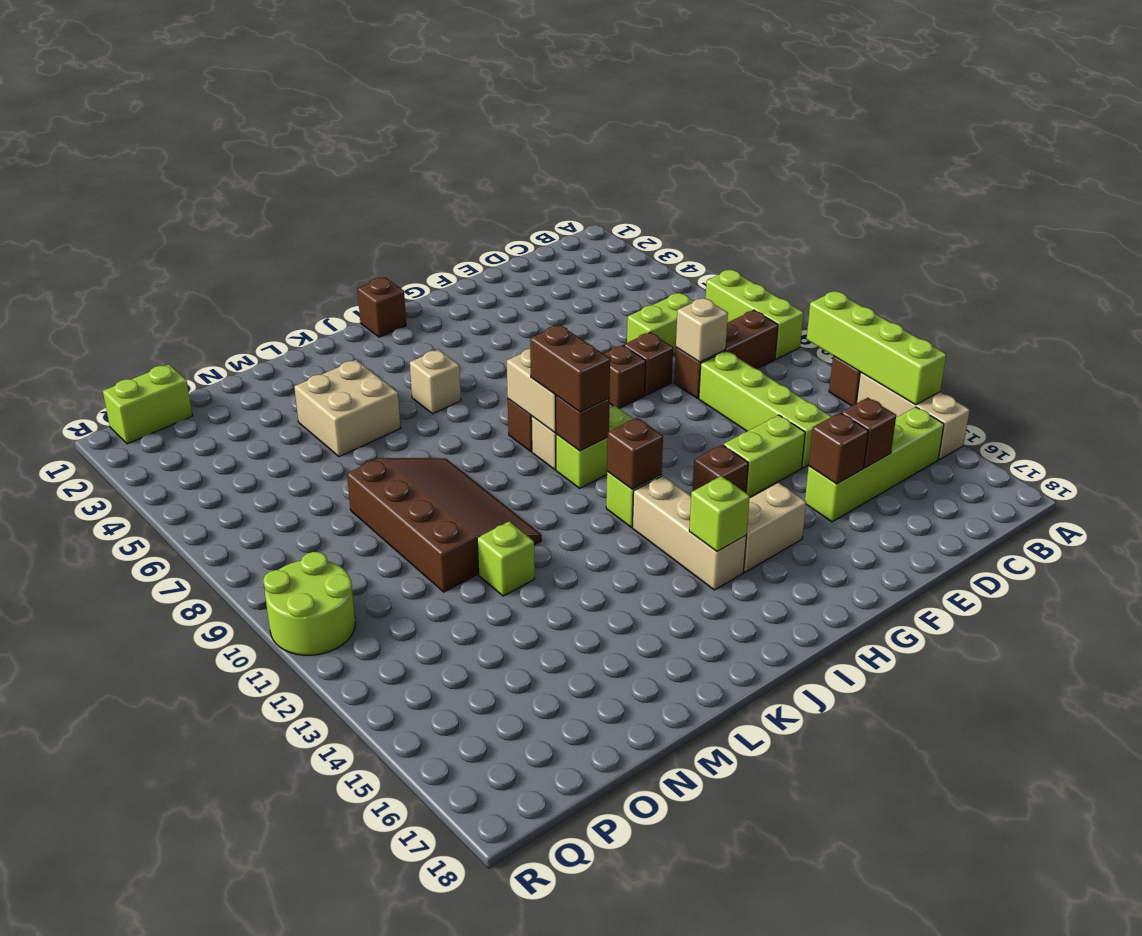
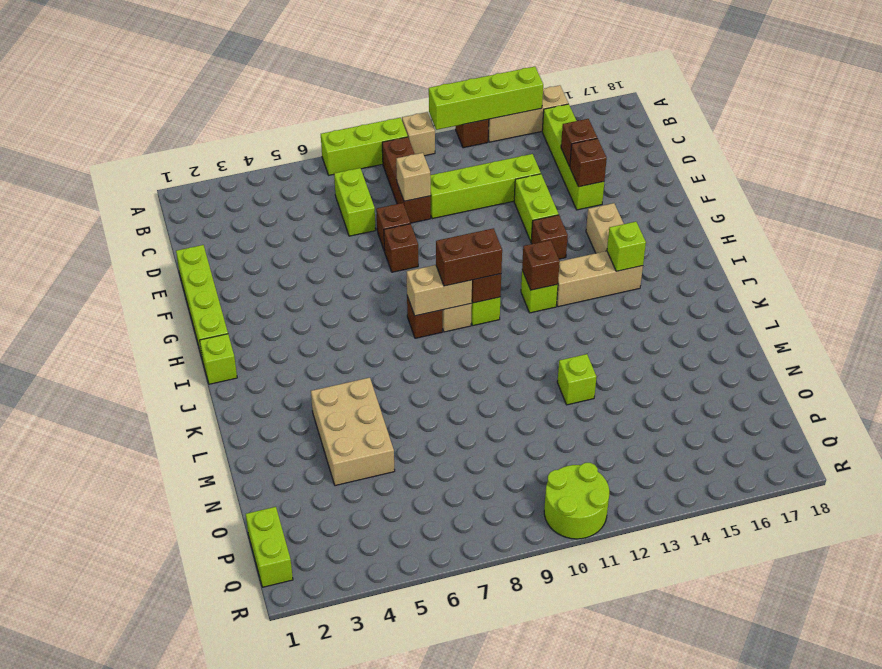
none -> lime 1x4 brick [176,245,228,357]
brown 1x1 brick [357,277,406,337] -> lime 1x1 brick [200,334,237,384]
tan 1x1 brick [410,350,461,414] -> tan 1x1 brick moved to [402,112,435,156]
tan 2x2 brick [294,360,400,457] -> tan 2x3 brick [311,378,395,486]
brown 3x4 slope [347,458,541,592] -> none

